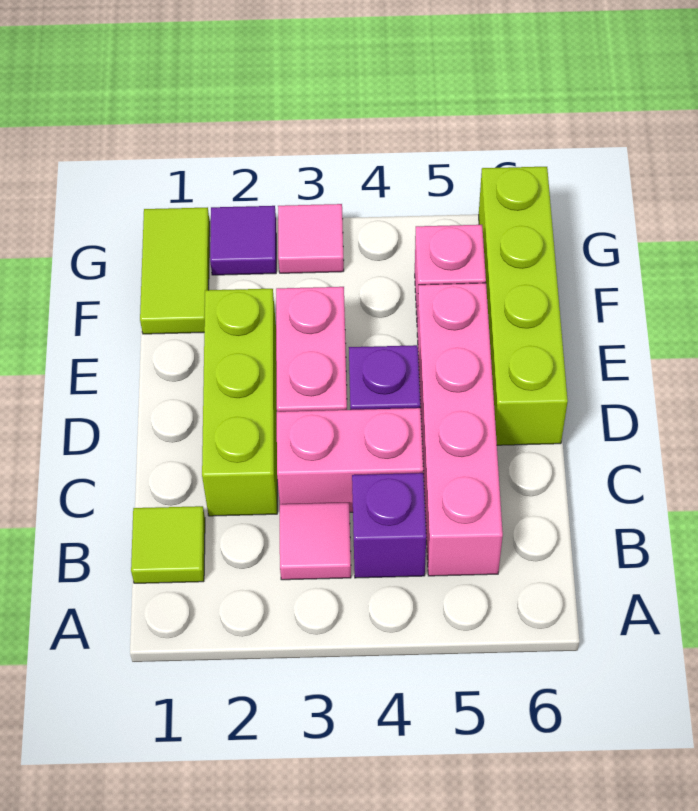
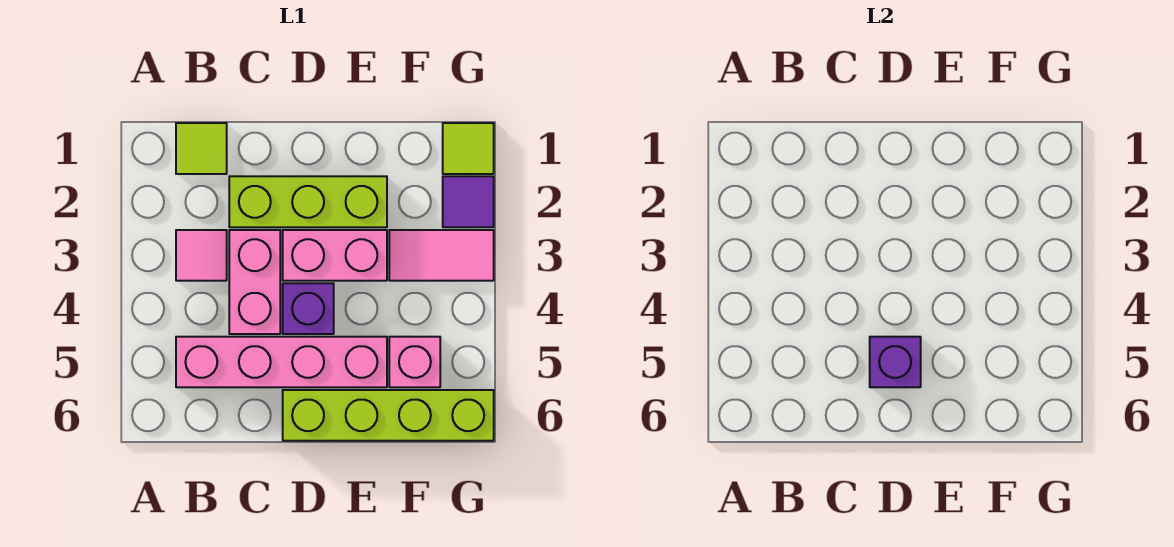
purple 1x1 brick [352,473,426,578] -> purple 1x1 brick moved to [870,337,921,387]
lime 1x2 tile [140,207,210,334] -> lime 1x1 tile [443,123,494,174]
pink 1x1 tile [278,204,344,273] -> pink 1x2 tile [389,230,494,281]

